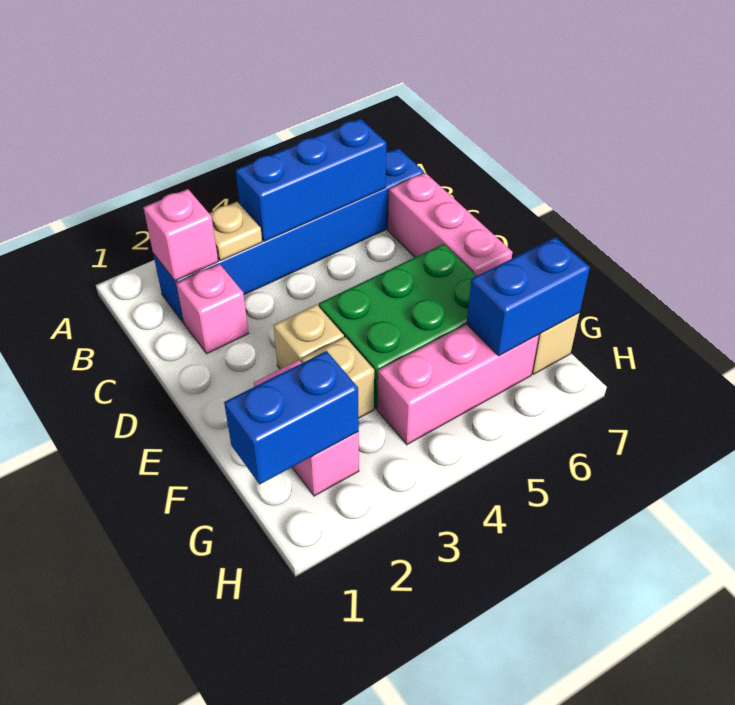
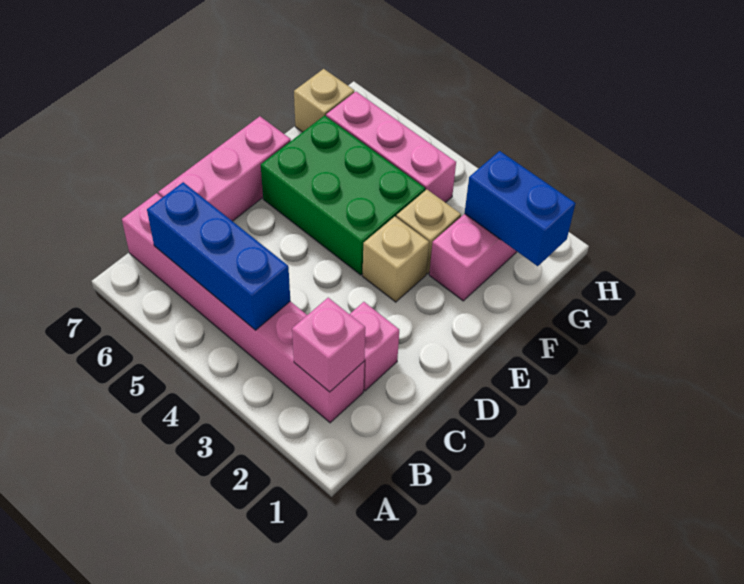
blue 1x6 brick [153,148,424,323] -> pink 1x6 brick [122,193,364,423]
tan 1x1 plate [209,202,262,261] -> none
blue 1x2 brick [467,237,590,356] -> none

